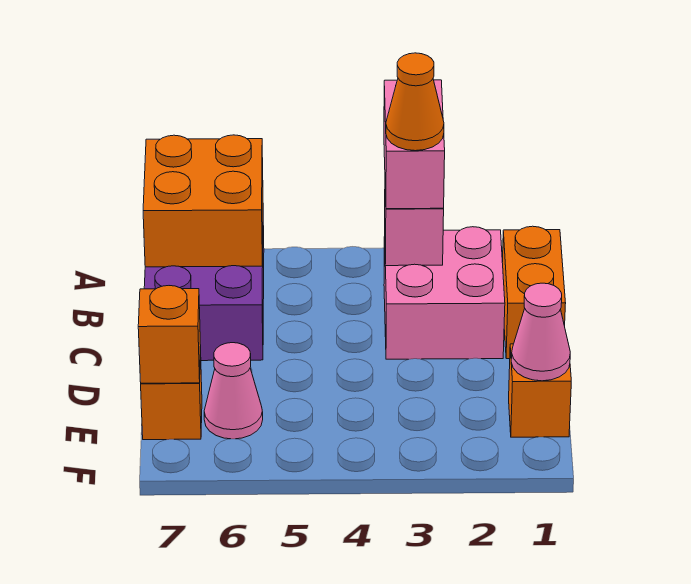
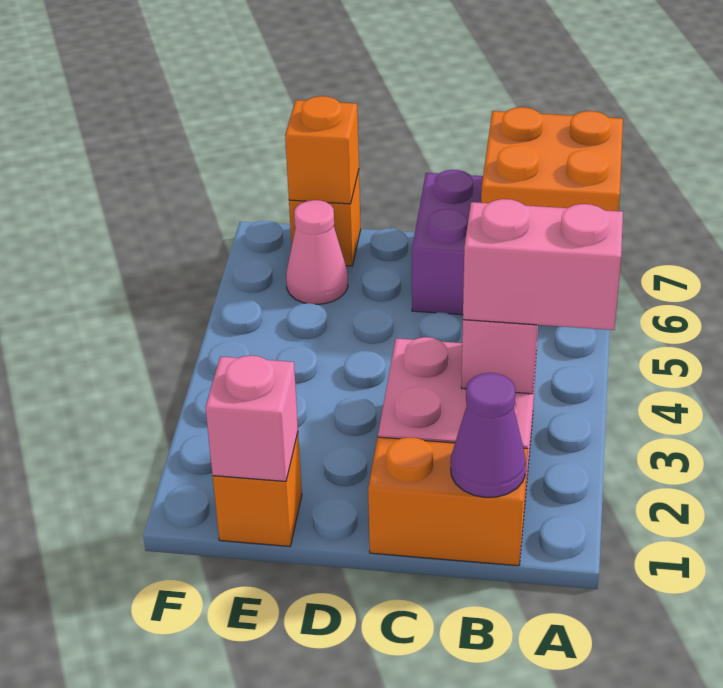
none -> purple 1x1 cone [451,373,526,497]
orange 1x1 cone [386,53,444,151] -> none
pink 1x1 cone [511,283,570,381] -> pink 1x1 brick [205,356,298,481]

